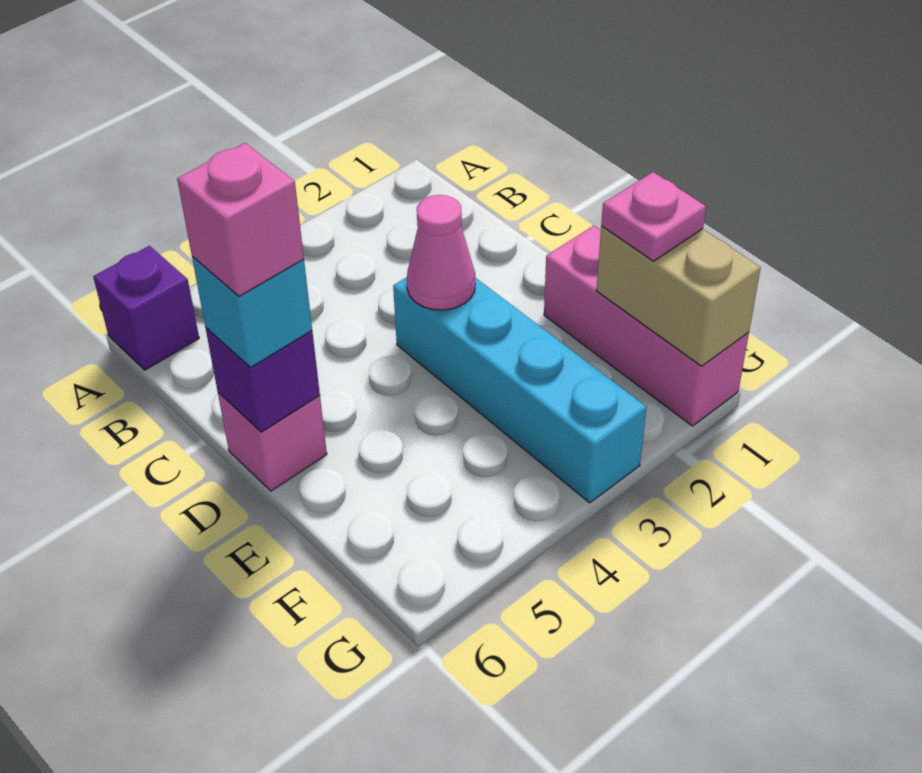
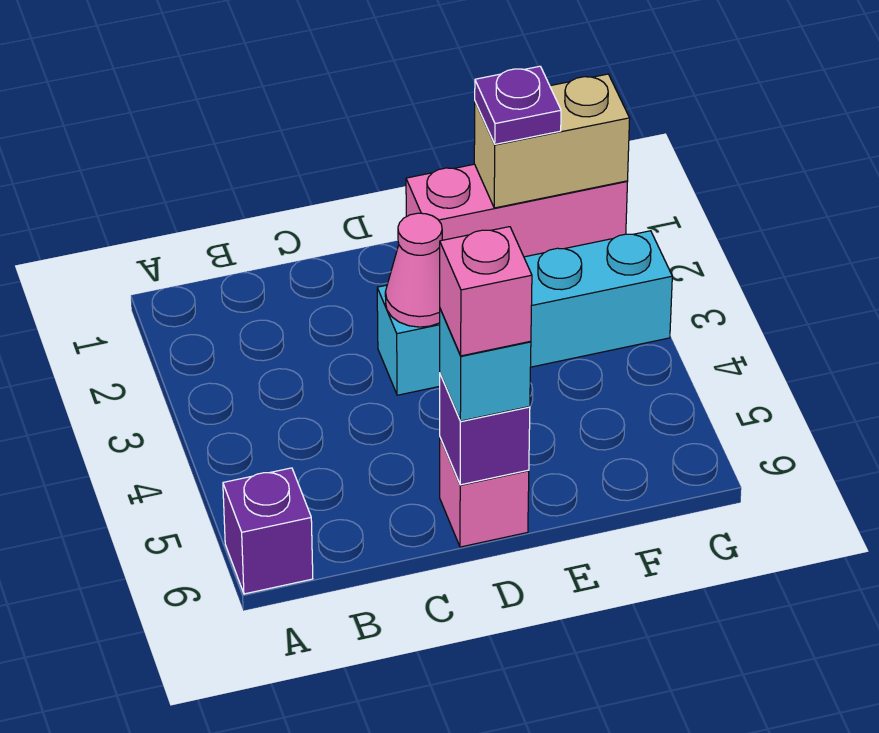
pink 1x1 plate [601,172,706,261] -> purple 1x1 plate [475,66,561,144]

